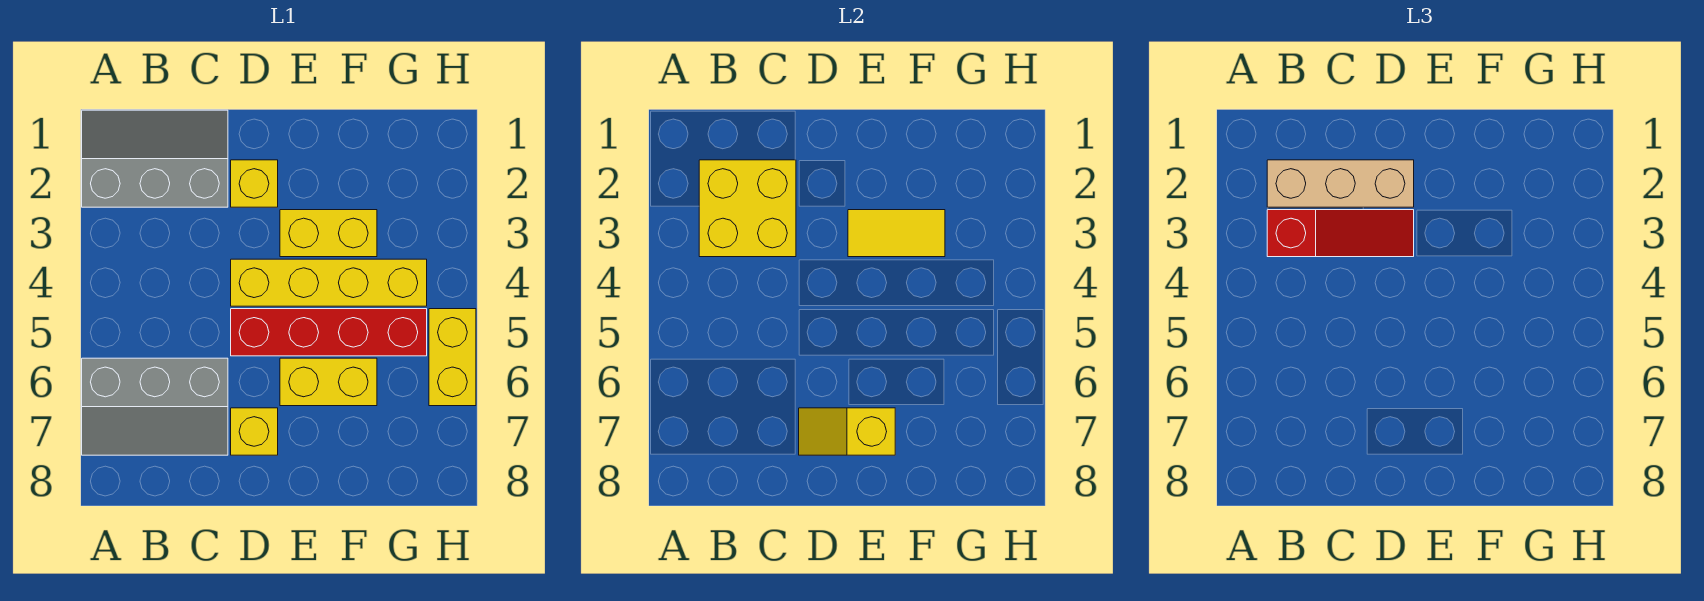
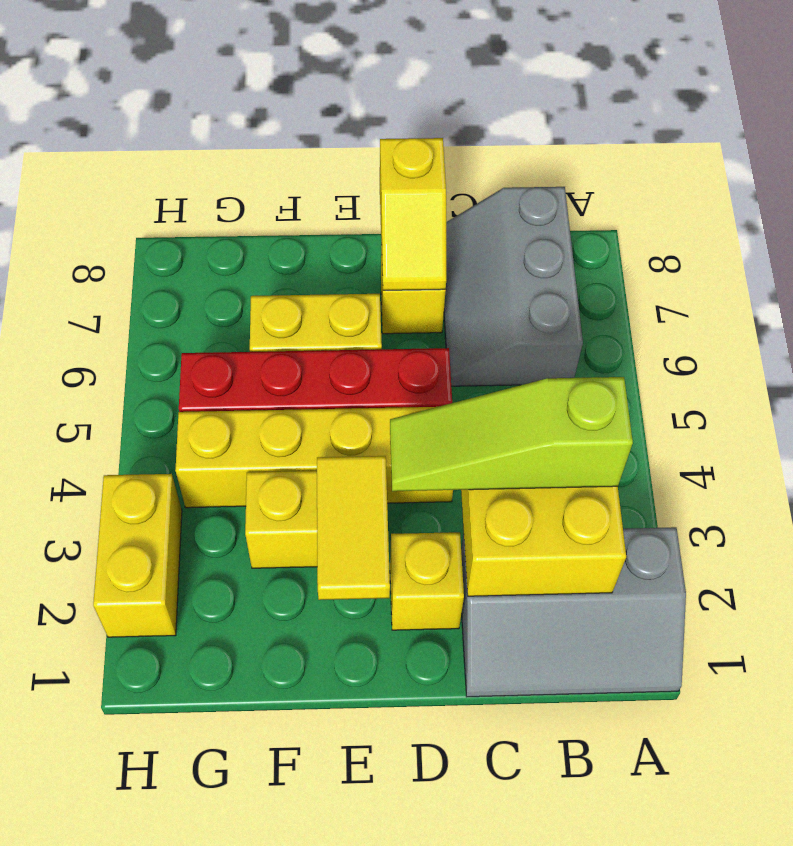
grey 2x3 slope [82,358,228,455] -> grey 2x3 slope turned to [444,187,583,386]
tan 1x3 brick [1267,160,1414,207] -> none
red 1x3 slope [1267,210,1414,257] -> lime 1x3 slope [390,377,633,491]
yellow 1x2 slope [799,408,895,455] -> yellow 1x2 slope turned to [380,138,446,290]
yellow 1x2 tile [848,210,945,257] -> yellow 1x2 tile turned to [317,456,390,600]
yellow 1x2 brick [429,309,476,406] -> yellow 1x2 brick moved to [93,474,182,637]

